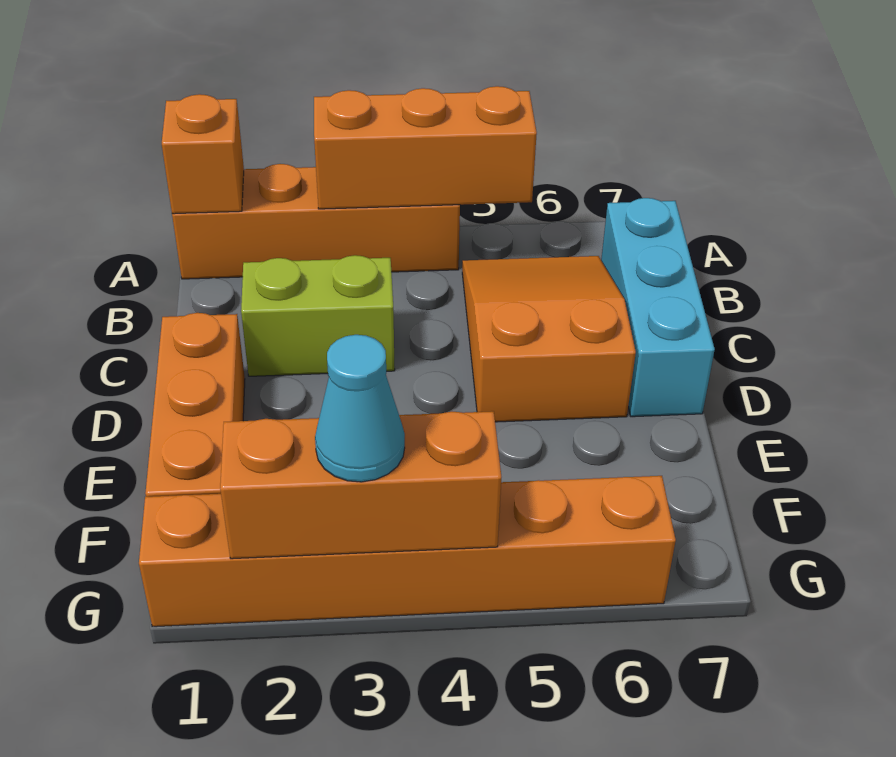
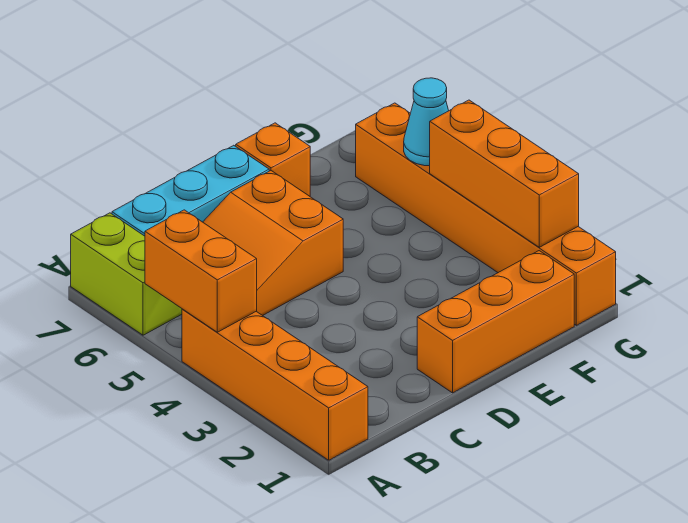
orange 1x1 brick [162,94,244,214] -> orange 1x1 brick moved to [236,123,310,196]
orange 1x3 brick [314,86,537,209] -> orange 1x2 brick [145,210,257,332]
lime 1x2 brick [241,255,395,376] -> lime 1x2 brick moved to [71,213,182,335]
cyan 1x1 cone [315,335,405,482] -> cyan 1x1 cone moved to [404,78,449,166]

